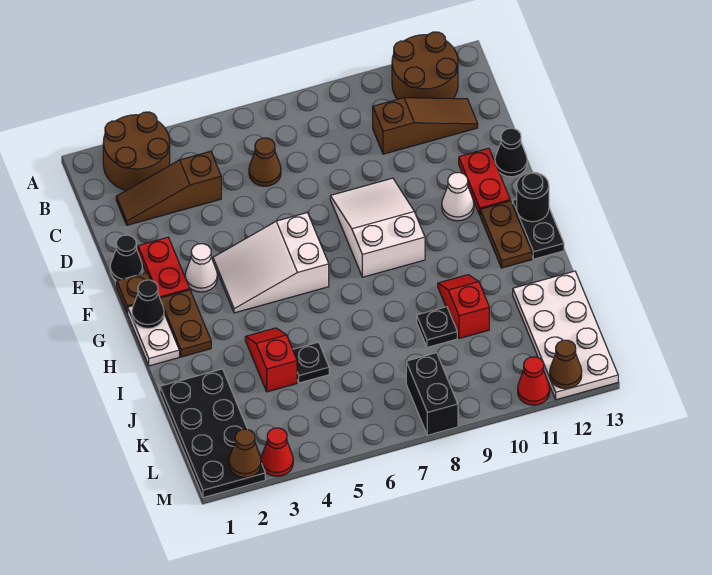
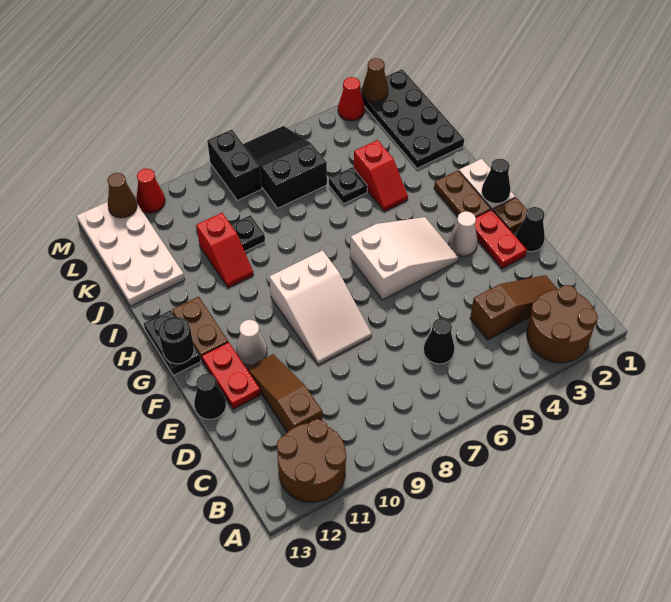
brown 1x1 cone [249,138,281,186] -> black 1x1 cone [424,318,455,364]
brown 1x3 slope [373,98,478,154] -> brown 1x3 slope turned to [247,354,322,432]
none -> black 2x3 slope [243,126,327,208]

